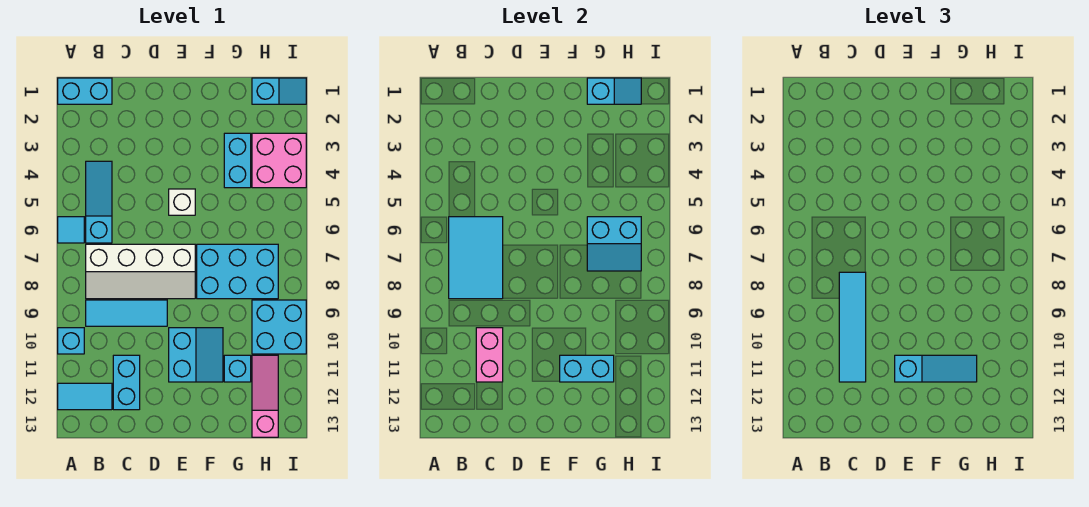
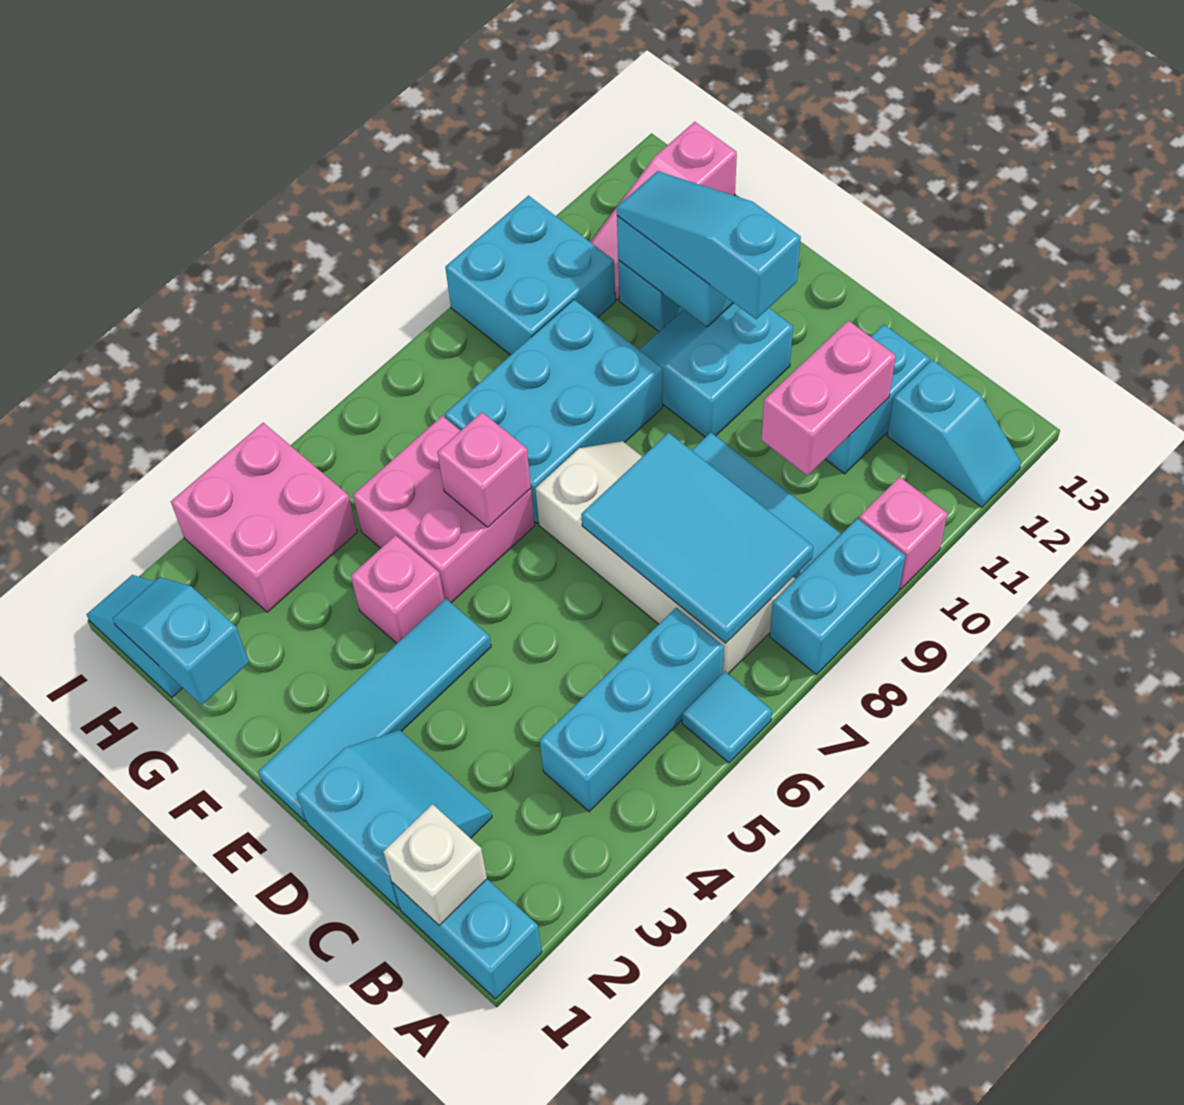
cyan 1x1 brick [58,328,84,354] -> pink 1x1 brick [859,477,947,589]
cyan 1x2 tile [58,383,112,410] -> cyan 1x2 slope [887,360,1021,507]
cyan 1x3 slope [86,161,112,243] -> cyan 1x3 brick [540,608,724,812]
cyan 2x3 tile [449,217,503,299] -> cyan 2x3 tile turned to [581,433,813,643]
cyan 1x4 tile [839,272,866,382] -> cyan 1x4 tile moved to [258,599,491,821]
white 1x1 brick [169,189,195,215] -> white 1x1 brick moved to [383,804,487,925]
none -> pink 1x1 brick [351,535,444,643]
none -> pink 2x2 brick [353,416,535,603]
none -> pink 1x1 brick [438,412,531,527]
cyan 2x3 brick [197,244,278,299] -> cyan 2x3 brick turned to [445,300,663,523]
cyan 1x2 brick [224,133,251,188] -> cyan 1x2 brick moved to [770,519,905,674]
cyan 2x2 slope [587,217,641,271] -> cyan 2x2 slope moved to [296,730,492,908]

